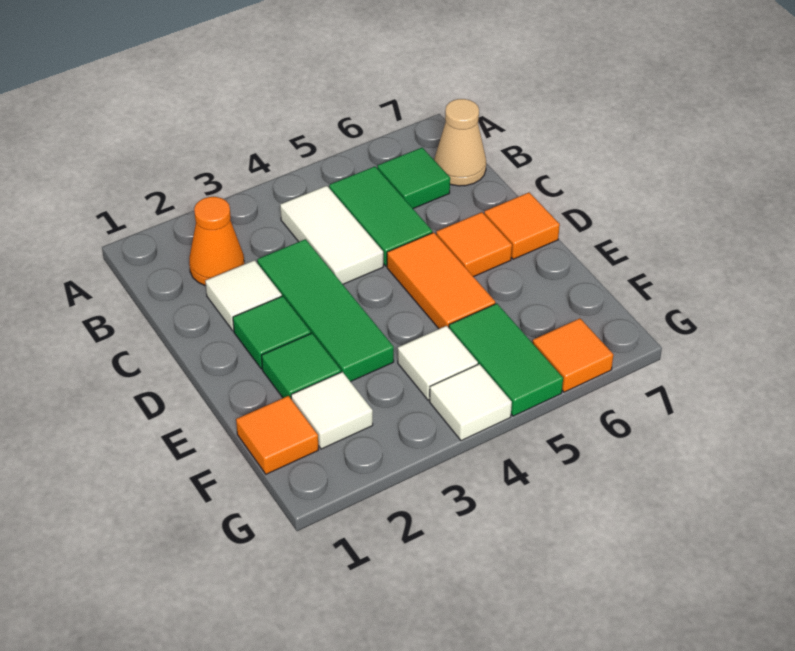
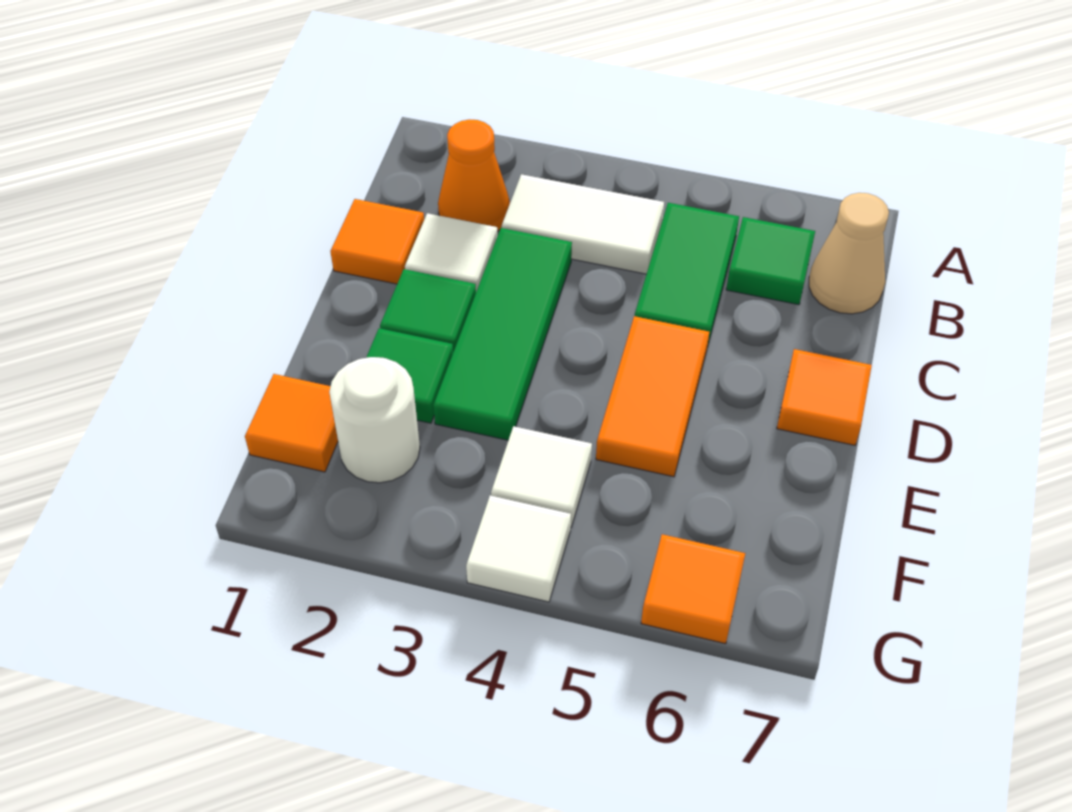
white 1x2 tile [280,186,383,284] -> white 1x2 tile turned to [502,174,664,274]
orange 1x1 tile [436,212,512,277] -> orange 1x1 tile moved to [330,199,424,284]
white 1x1 tile [291,372,373,449] -> white 1x1 round brick [329,357,420,483]
green 1x2 tile [449,304,563,416] -> none

